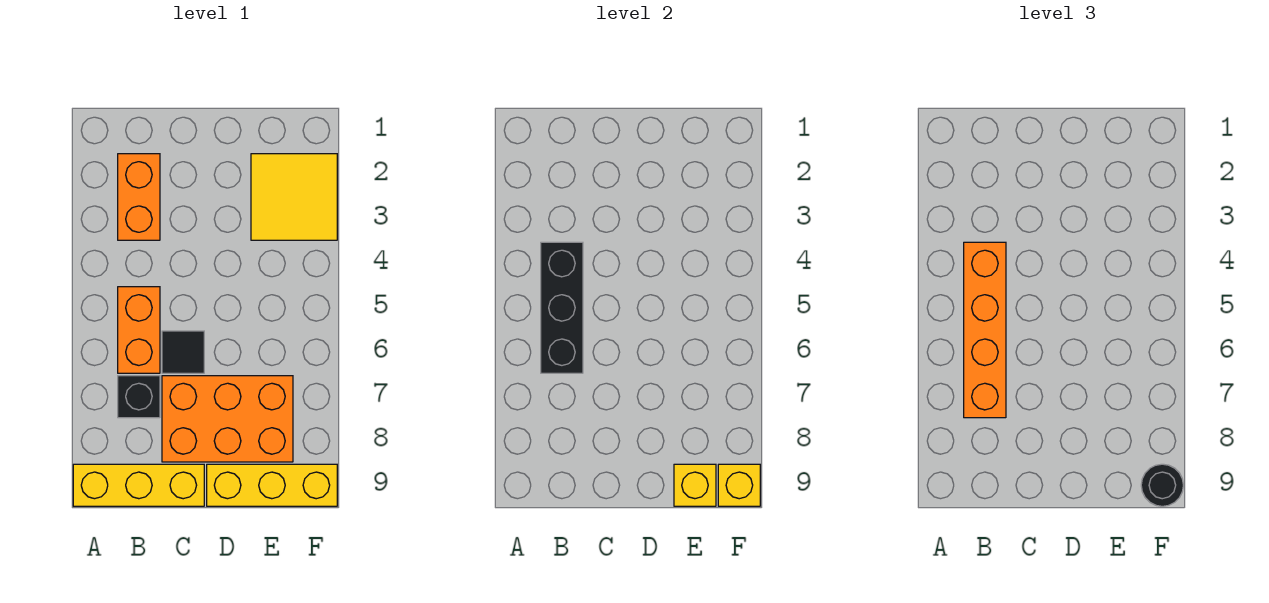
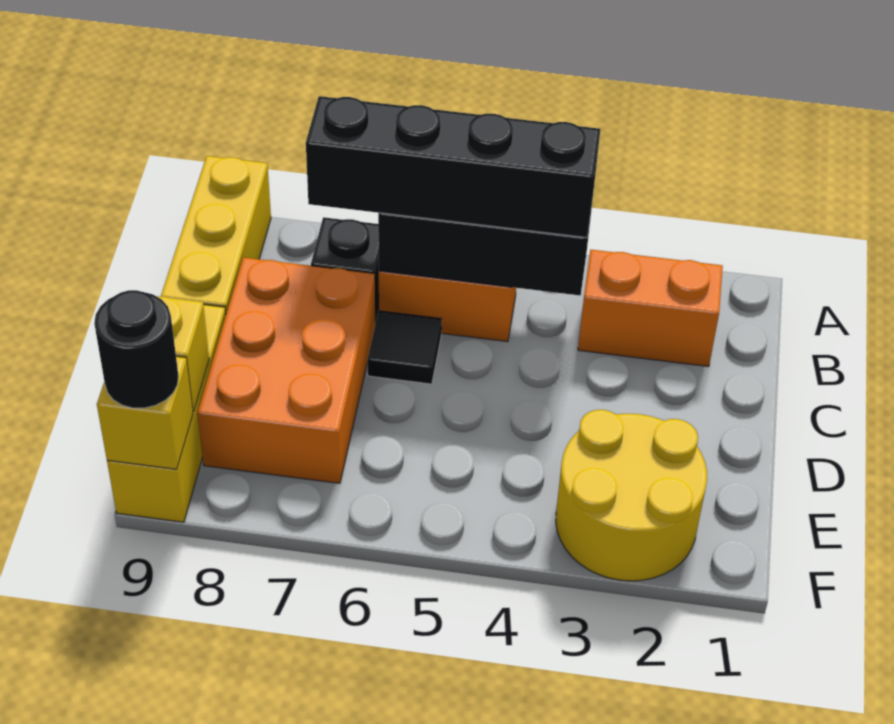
orange 1x4 brick [964,242,1006,418] -> black 1x4 brick [306,96,600,238]
yellow 2x2 tile [251,154,337,240] -> yellow 2x2 round brick [556,410,707,581]

